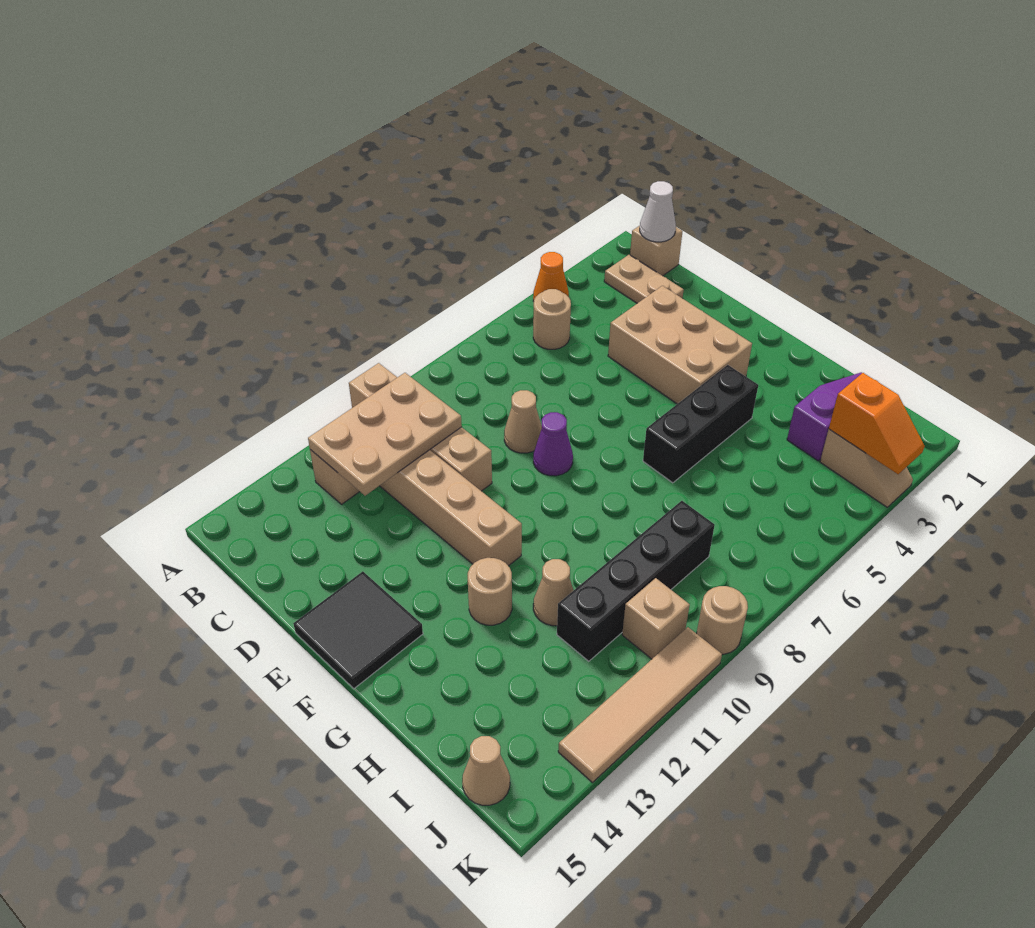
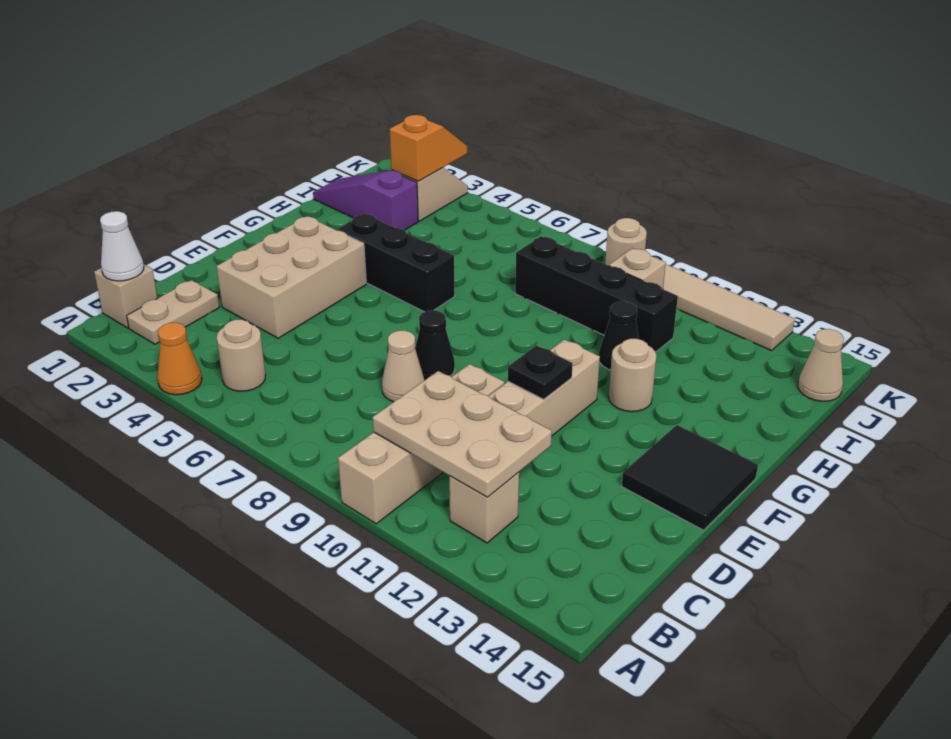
purple 1x1 cone [533,412,573,476] -> black 1x1 cone [415,310,455,380]
none -> black 1x1 plate [508,345,573,399]
tan 1x1 cone [533,559,574,626] -> black 1x1 cone [599,301,639,370]

